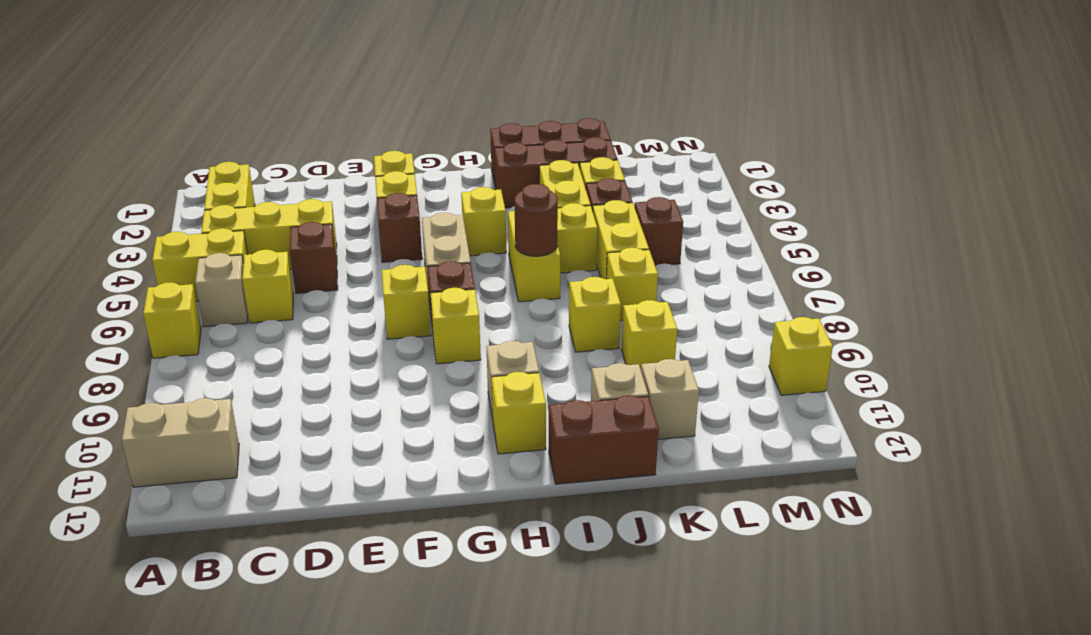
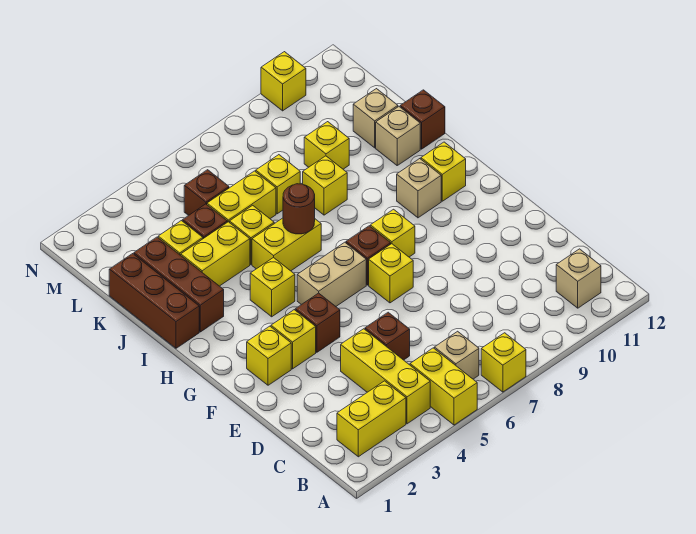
tan 1x2 brick [122,398,239,487] -> tan 1x1 brick [556,249,601,308]
yellow 1x1 brick [242,250,293,323] -> none
brown 1x2 brick [549,396,659,484] -> brown 1x1 brick [400,90,445,149]

